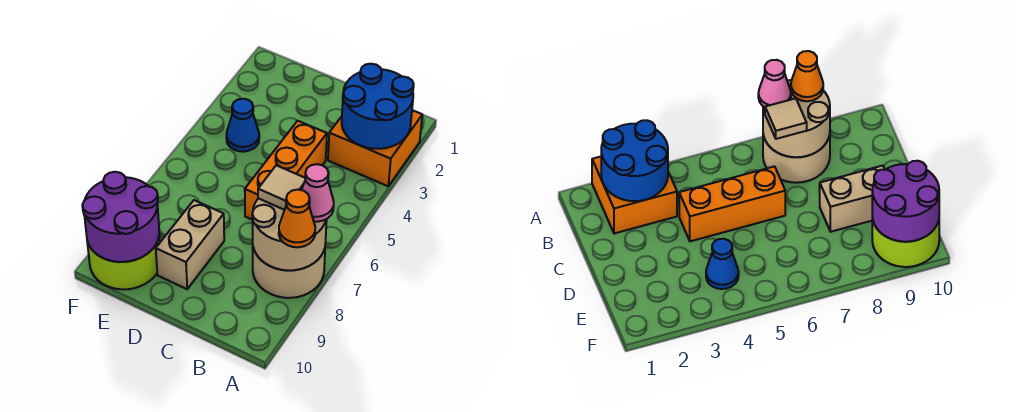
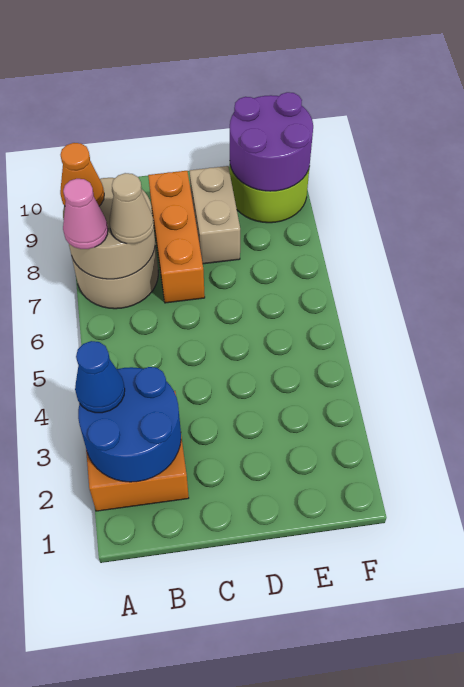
tan 1x1 tile [258,165,305,210] -> tan 1x1 cone [109,173,154,244]
orange 1x3 brick [245,121,327,220] -> orange 1x3 brick moved to [148,171,205,303]
blue 1x1 cone [226,99,259,152] -> blue 1x1 cone moved to [75,341,125,413]

